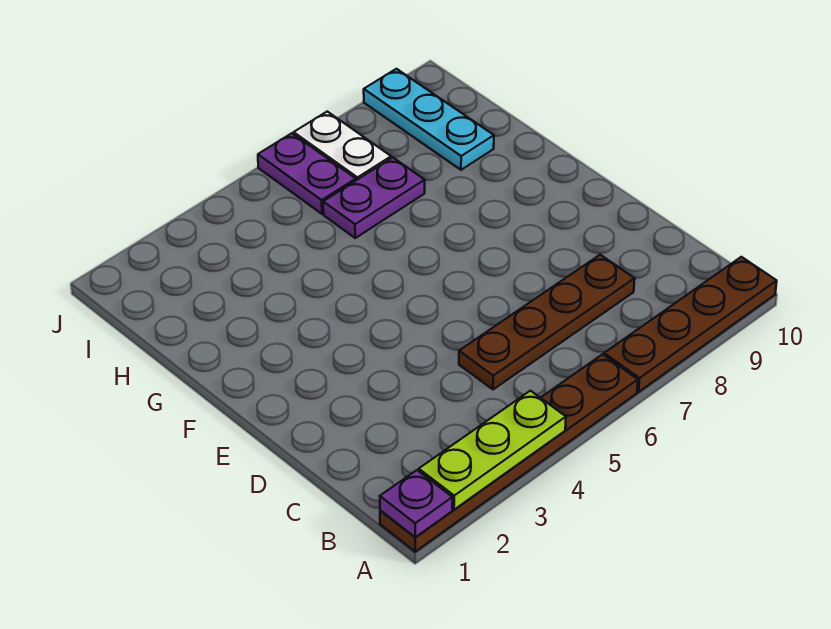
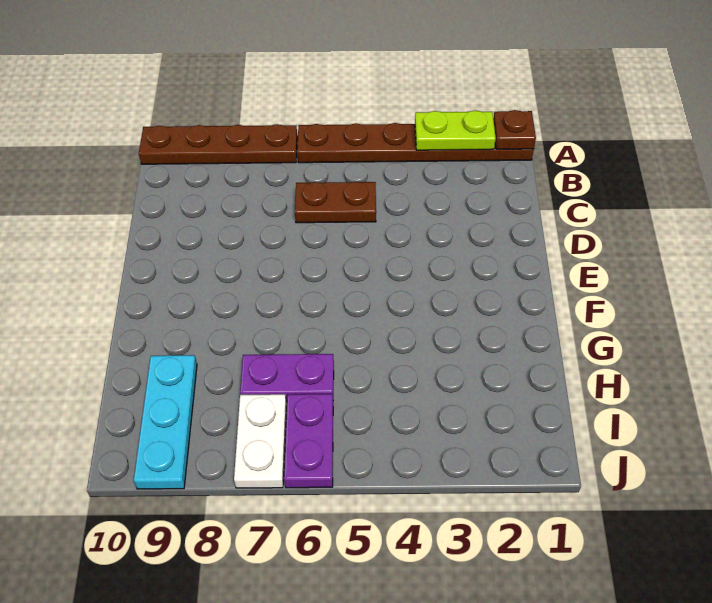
purple 1x1 plate [380,470,452,537] -> brown 1x1 plate [493,110,536,149]
lime 1x3 plate [419,391,566,510] -> lime 1x2 plate [415,111,496,150]
brown 1x4 plate [459,255,635,389] -> brown 1x2 plate [295,182,376,223]

